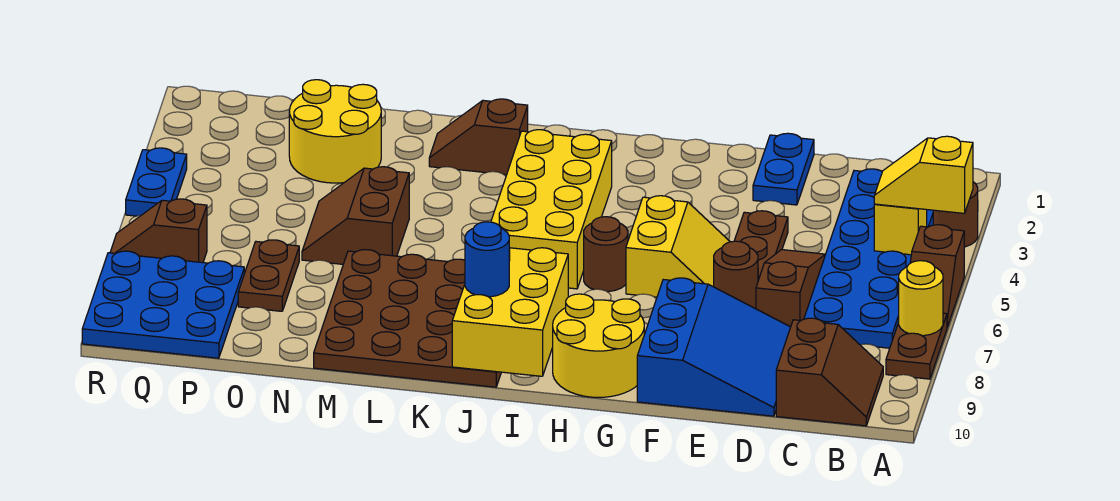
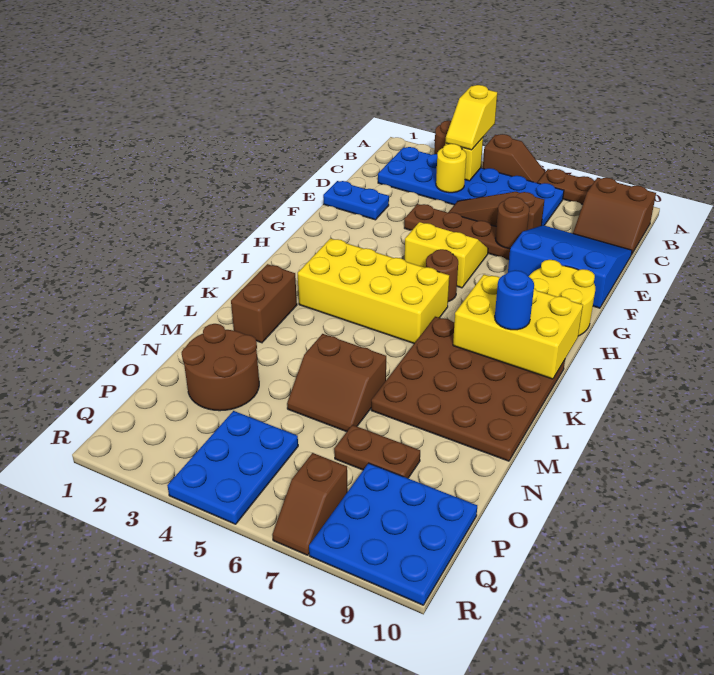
yellow 1x1 round brick [899,261,943,336] -> yellow 1x1 round brick moved to [436,144,466,193]
brown 2x2 slope [776,318,883,426] -> brown 2x2 slope turned to [573,178,656,255]
brown 1x2 slope [429,99,528,175] -> brown 1x2 brick [231,264,297,343]
yellow 2x2 round brick [289,80,381,183] -> brown 2x2 round brick [182,324,259,411]
blue 1x2 plate [126,148,187,216] -> blue 2x3 plate [167,411,298,524]

